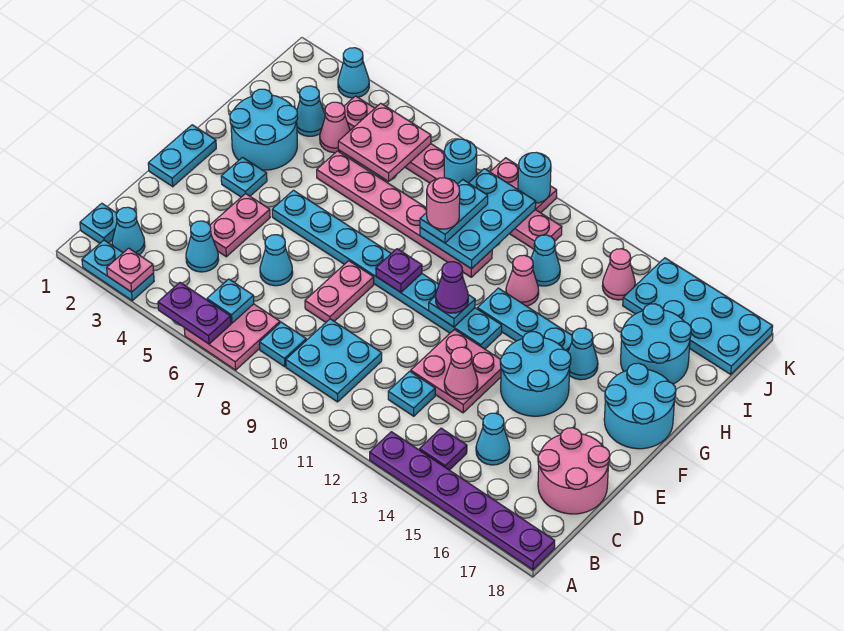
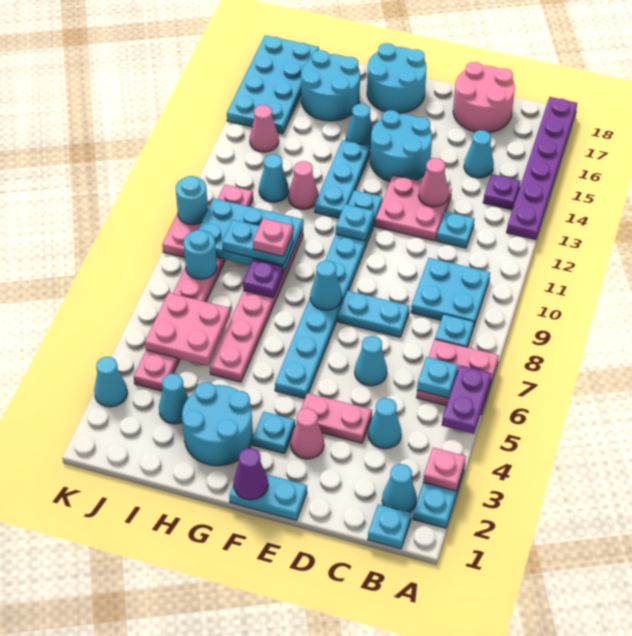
pink 1x2 plate [305,261,374,322] -> cyan 1x2 plate [338,291,409,337]
none -> cyan 1x1 cone [310,261,342,310]
purple 1x1 plate [376,249,422,292] -> purple 1x1 plate moved to [243,259,283,298]
purple 1x1 cone [436,262,468,313] -> purple 1x1 cone moved to [234,448,268,500]
pink 1x1 round brick [427,178,460,229] -> pink 1x1 plate [253,218,293,256]
pink 1x1 cone [320,102,350,153] -> pink 1x1 cone moved to [291,408,324,459]

